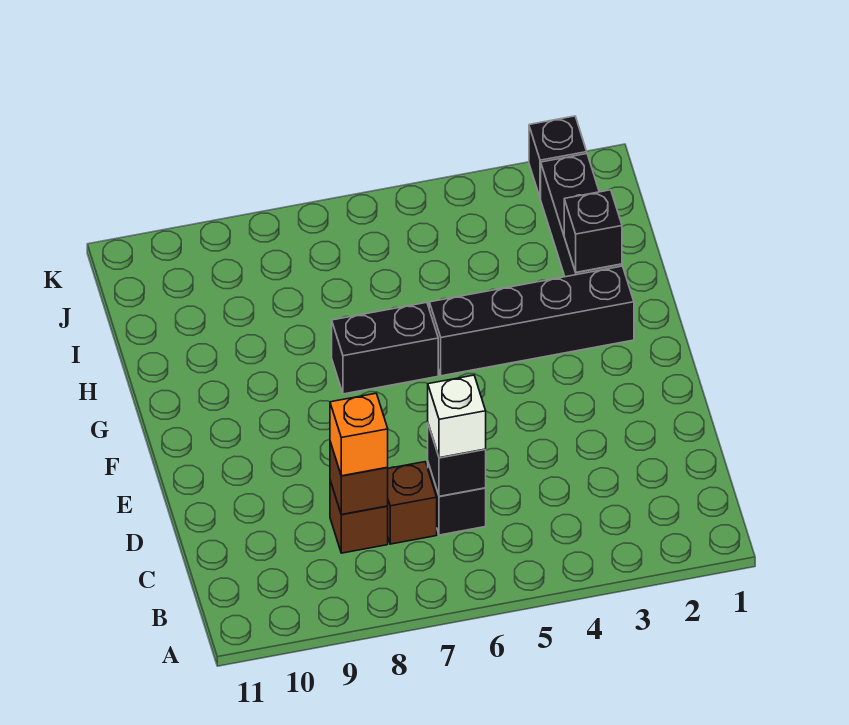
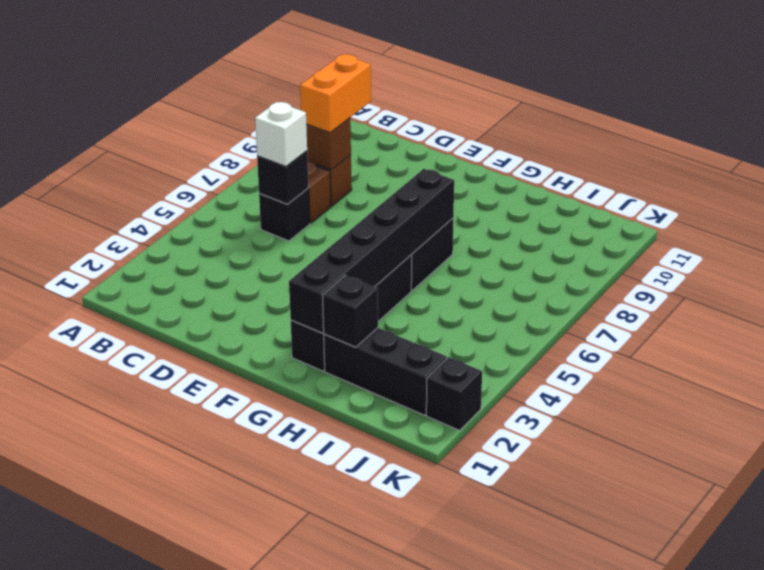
orange 1x1 brick [330,393,388,476] -> orange 1x2 brick [300,54,371,133]
none -> black 1x6 brick [289,169,454,333]

